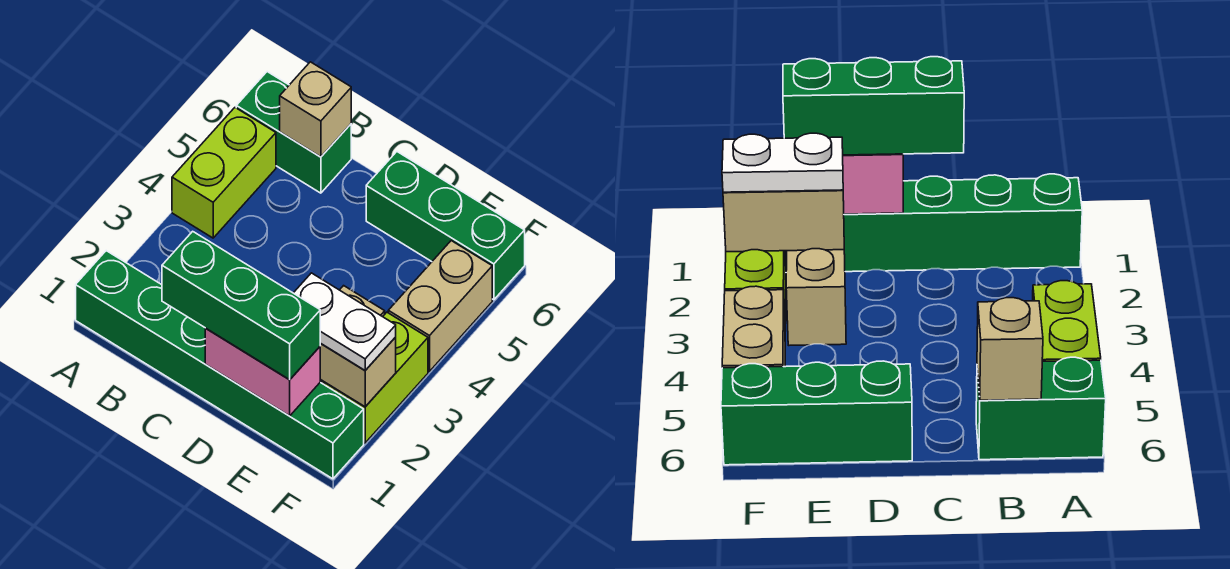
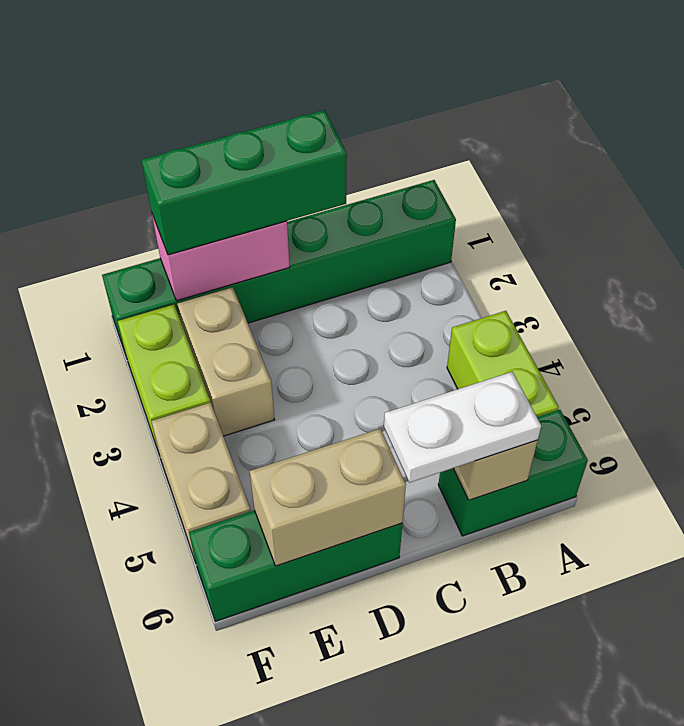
tan 1x2 brick [320,337,396,407] -> tan 1x2 brick moved to [250,429,406,566]
white 1x2 plate [294,273,396,370] -> white 1x2 plate moved to [384,372,541,483]

